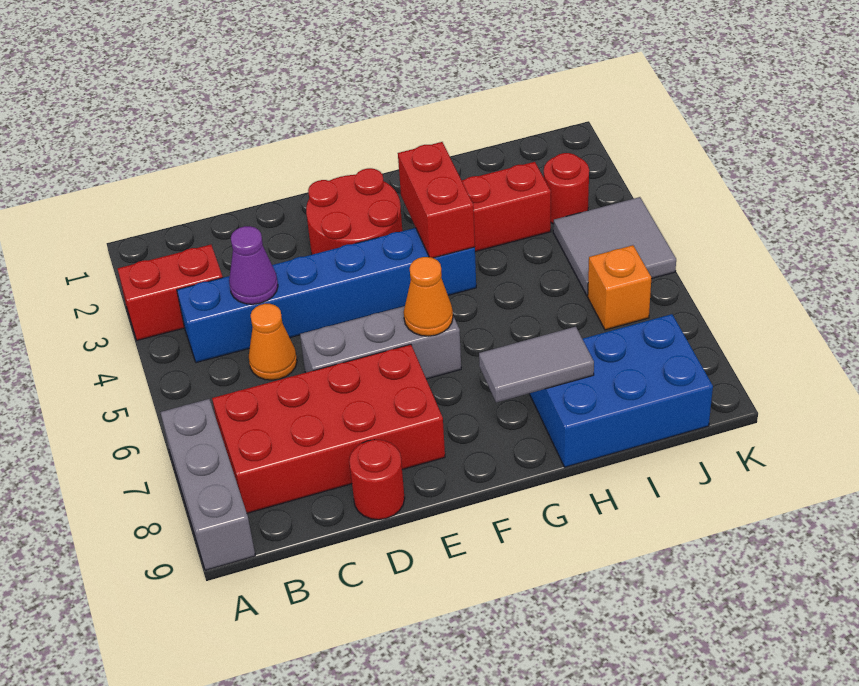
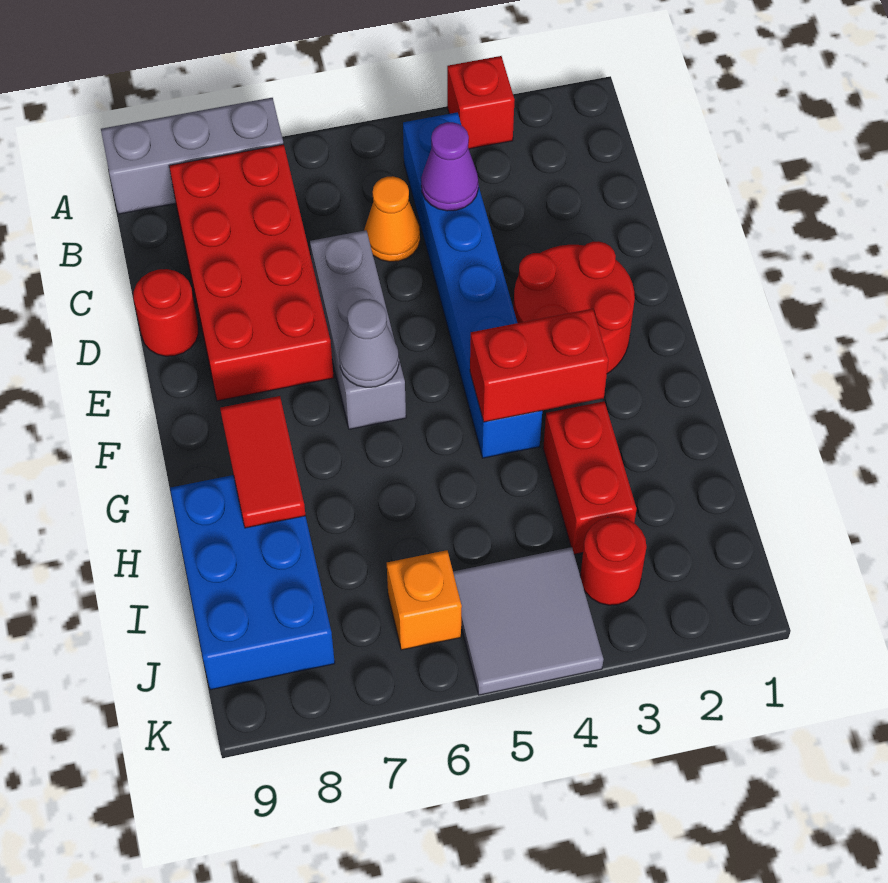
red 1x2 brick [118,245,223,340] -> red 1x1 brick [447,56,514,149]
orange 1x1 cone [404,257,453,336] -> grey 1x1 cone [339,299,399,387]
grey 1x2 tile [479,327,594,402] -> red 1x2 tile [220,396,306,528]

